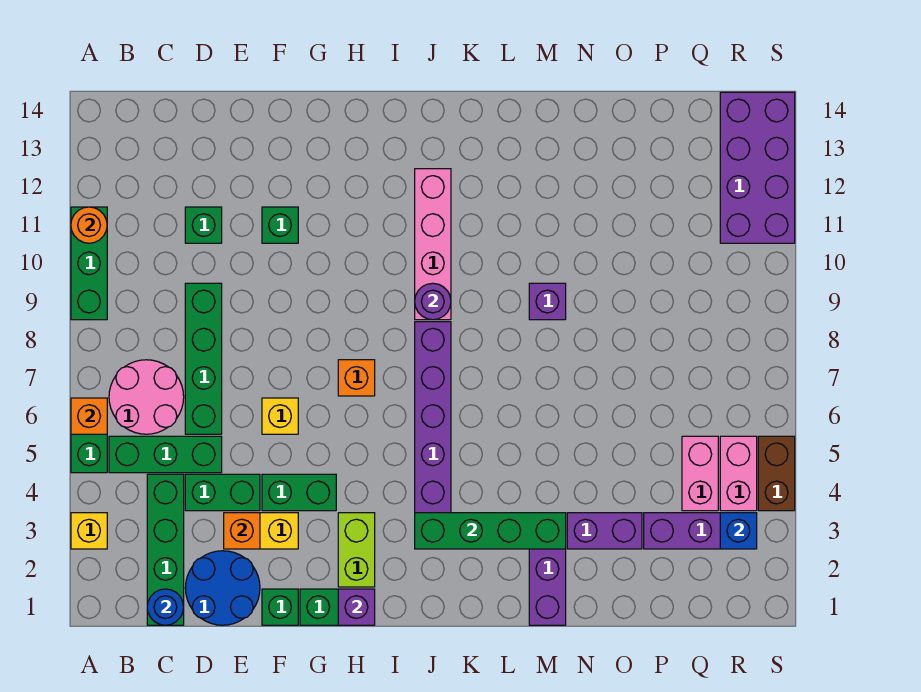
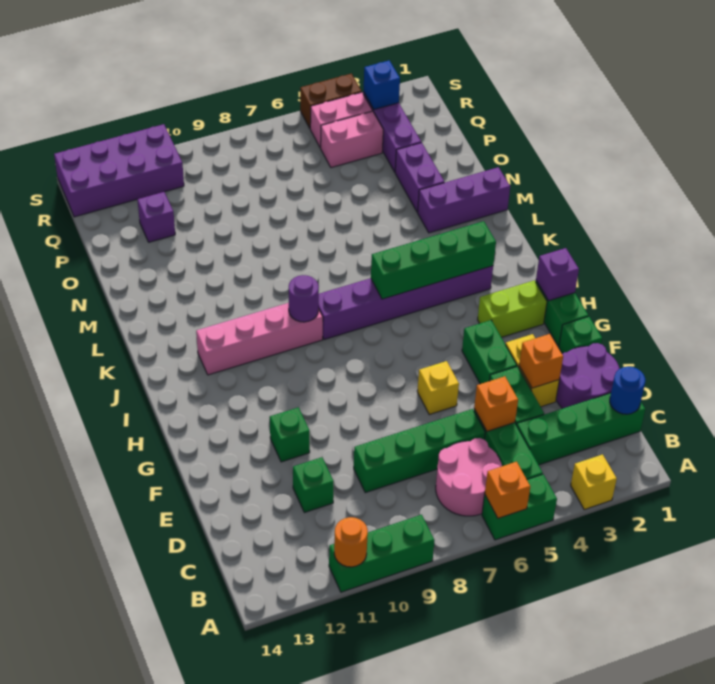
blue 2x2 round brick [185,551,260,625] -> purple 2x2 round brick [556,343,620,409]
orange 1x1 brick [338,360,375,396] -> orange 1x1 brick moved to [474,376,518,431]
green 1x4 brick [415,513,566,549] -> green 1x4 brick turned to [371,221,496,299]
purple 1x1 brick [529,283,566,320] -> purple 1x1 brick moved to [137,192,175,242]

